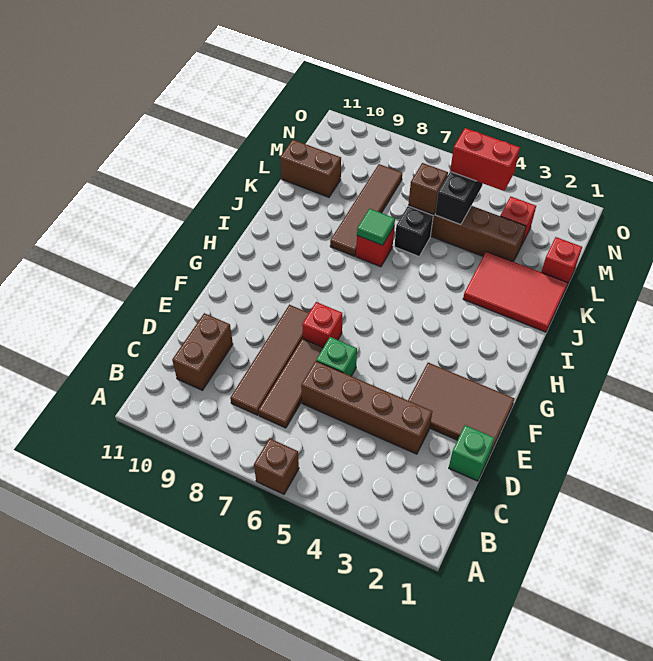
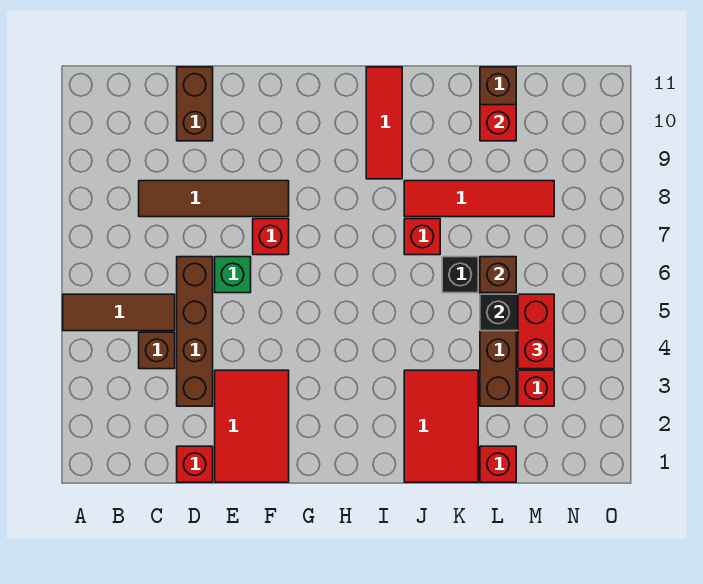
brown 1x1 brick [254,438,299,494] -> brown 1x1 brick moved to [139,332,175,369]
brown 1x3 tile [258,339,323,428] -> brown 1x3 tile moved to [63,294,175,331]
brown 1x2 brick [172,313,233,390] -> brown 1x2 brick turned to [177,67,213,141]
green 1x1 brick [449,425,494,481] -> red 1x1 brick [177,446,213,482]
brown 2x3 tile [408,363,514,453] -> red 2x3 tile [215,370,289,482]
none -> red 1x3 tile [366,67,402,179]
green 1x1 tile [357,209,395,245] -> none
brown 1x4 tile [330,164,402,256] -> red 1x4 tile [404,181,554,217]
none -> red 1x1 brick [480,105,516,141]

